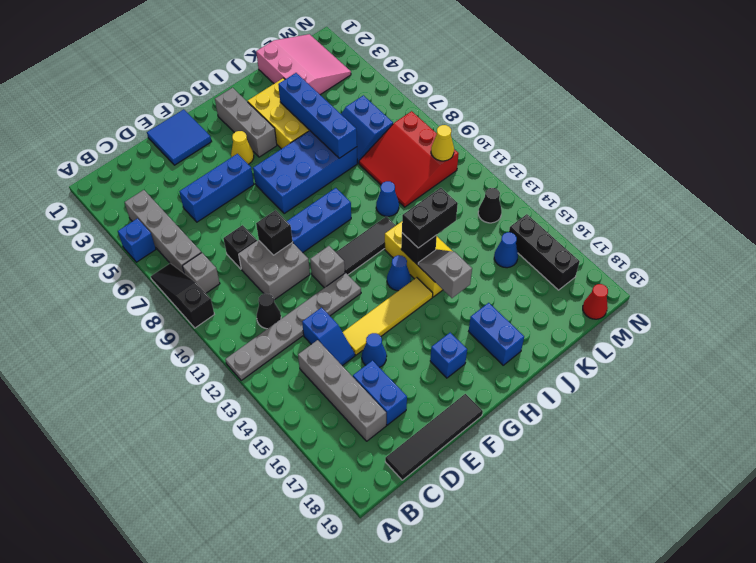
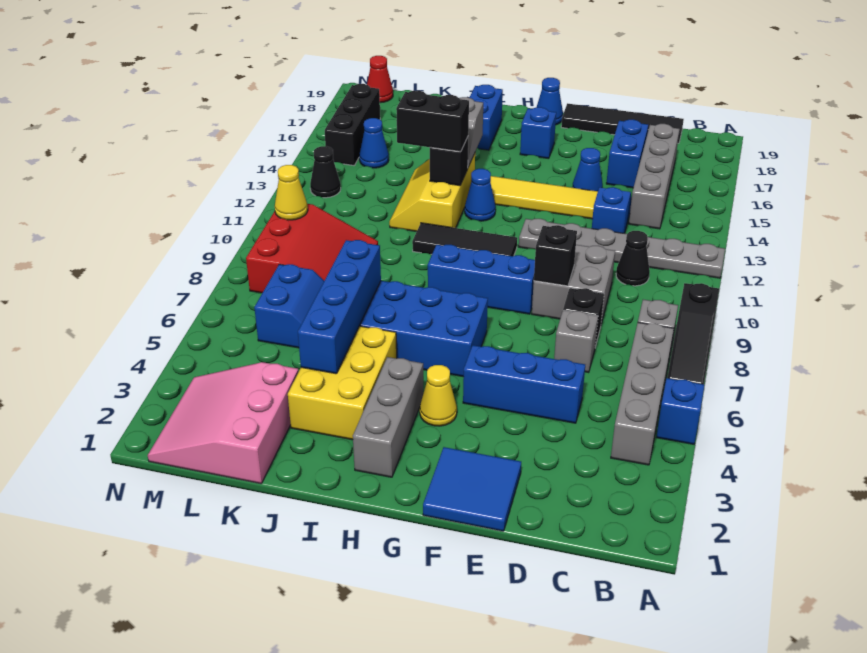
grey 1x1 brick [310,246,345,288] -> grey 1x1 brick moved to [554,310,598,373]
blue 1x1 cone [376,181,399,216] -> blue 1x1 cone moved to [537,78,563,125]

